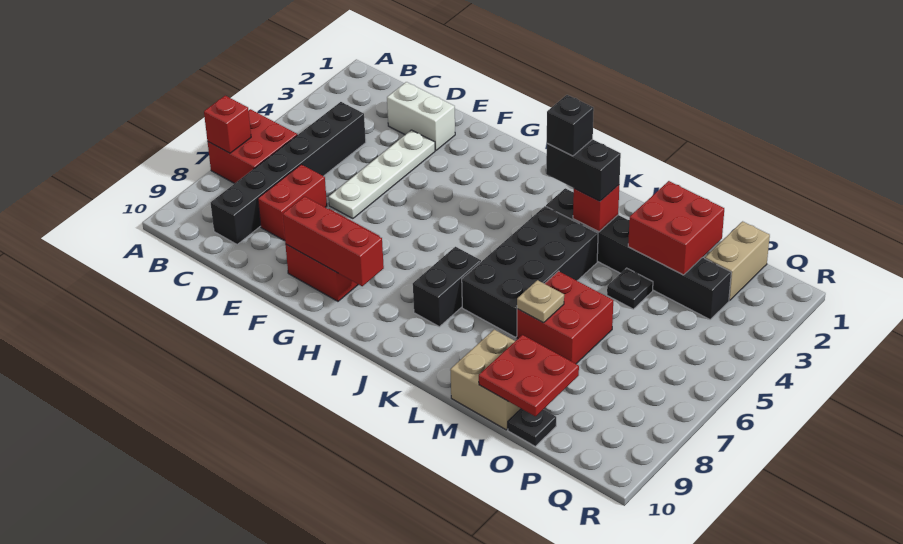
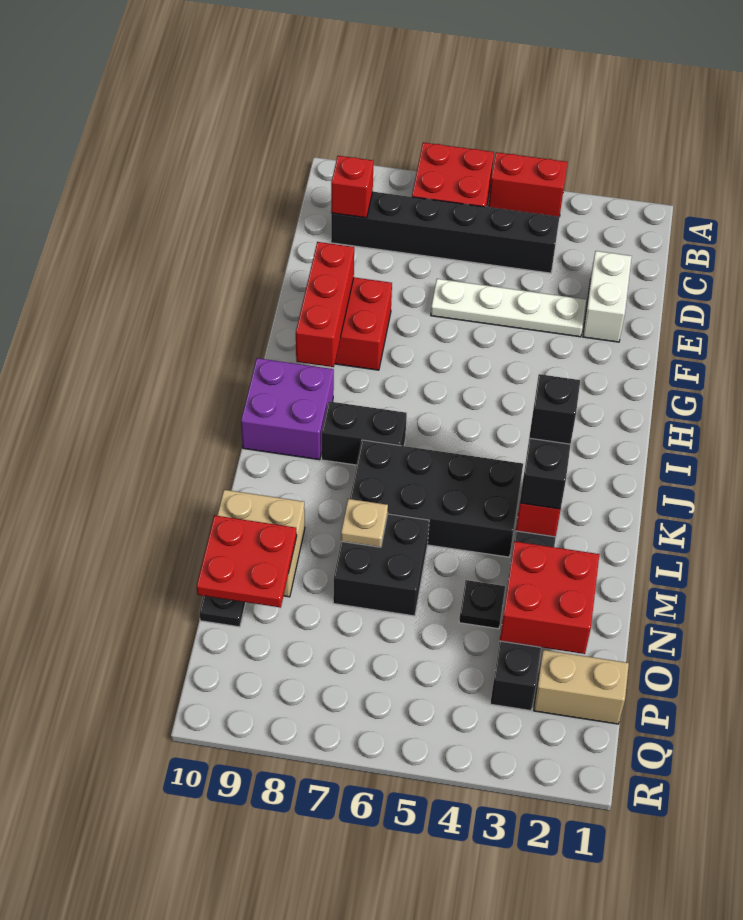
red 1x1 brick [204,96,251,153] -> red 1x1 brick moved to [331,156,374,218]
red 1x2 brick [258,164,327,240] -> red 1x2 brick moved to [489,152,568,217]
none -> purple 2x2 brick [241,358,334,460]
red 2x2 brick [517,271,613,364] -> black 2x2 brick [333,514,429,616]

